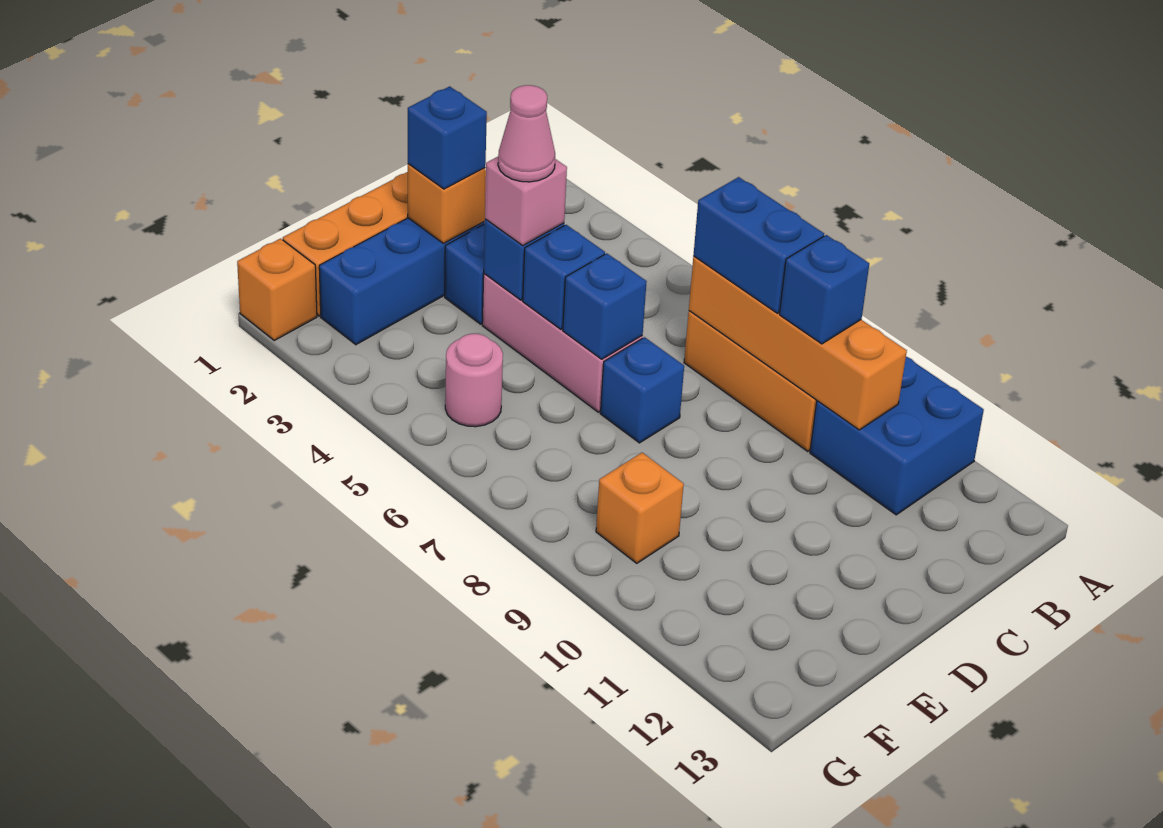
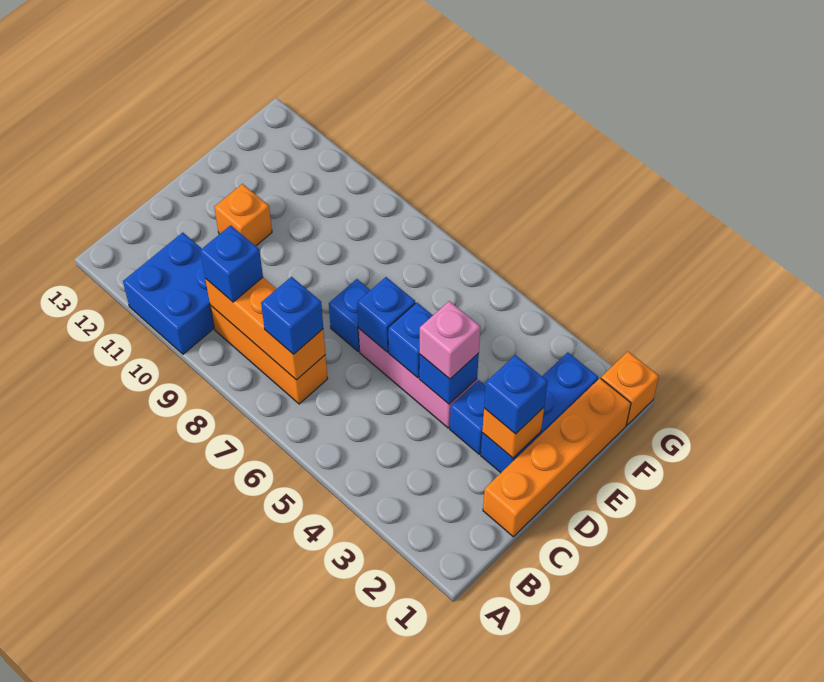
orange 1x4 brick [689,256,907,430] -> orange 1x3 brick [205,278,325,380]
blue 1x2 brick [693,177,824,313] -> blue 1x1 brick [261,277,323,354]
pink 1x1 cone [498,85,555,182] -> none
pink 1x1 round brick [445,334,503,427] -> none
orange 1x1 brick [596,453,684,563] -> orange 1x1 brick moved to [214,184,272,246]

